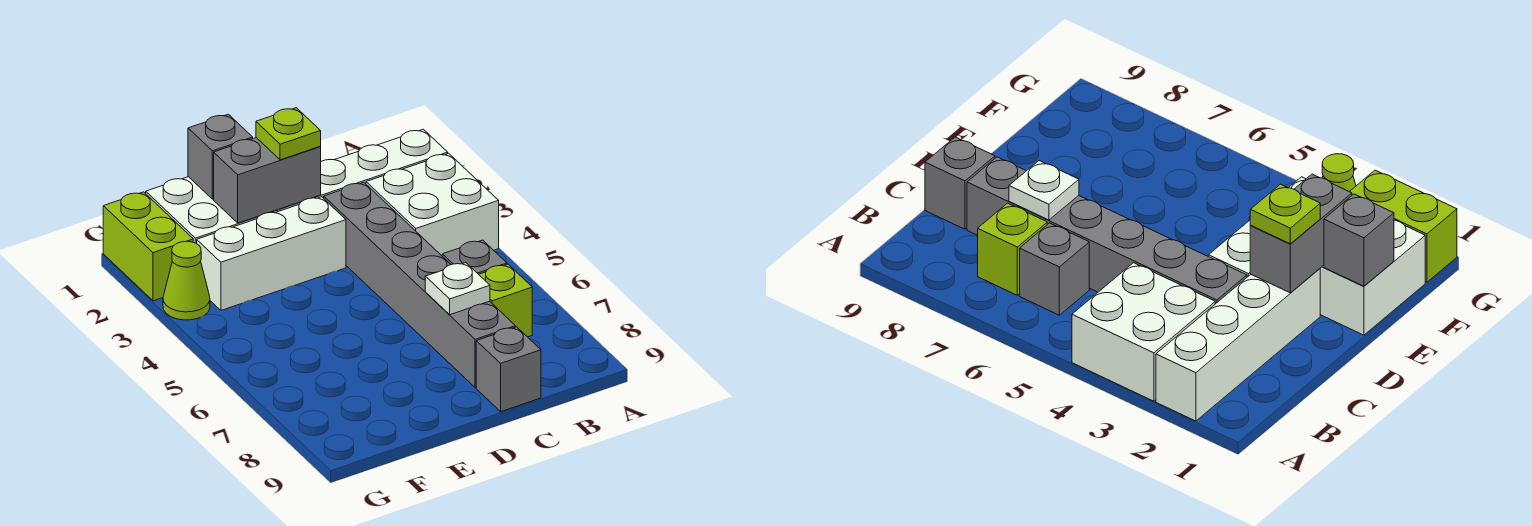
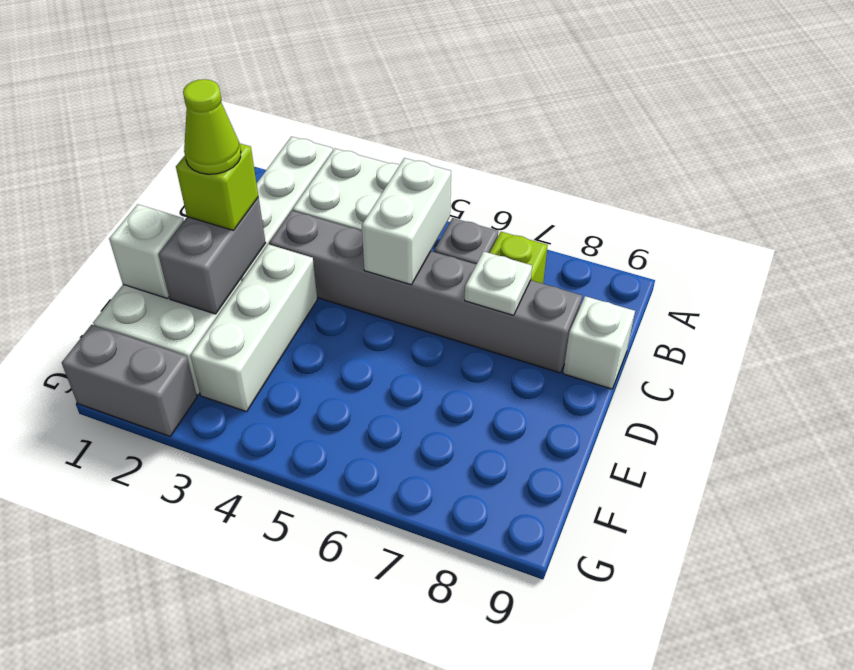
none -> white 1x2 brick [362,158,451,285]
grey 1x1 brick [476,327,541,412] -> white 1x1 brick [563,296,635,389]
lime 1x1 plate [256,108,321,160] -> lime 1x1 brick [176,144,258,230]
grey 1x1 brick [188,114,253,199] -> white 1x1 brick [109,204,184,298]
lime 1x2 brick [103,192,193,301] -> grey 1x2 brick [62,325,197,436]
lime 1x1 cone [163,241,210,320] -> lime 1x1 cone moved to [183,79,241,174]

